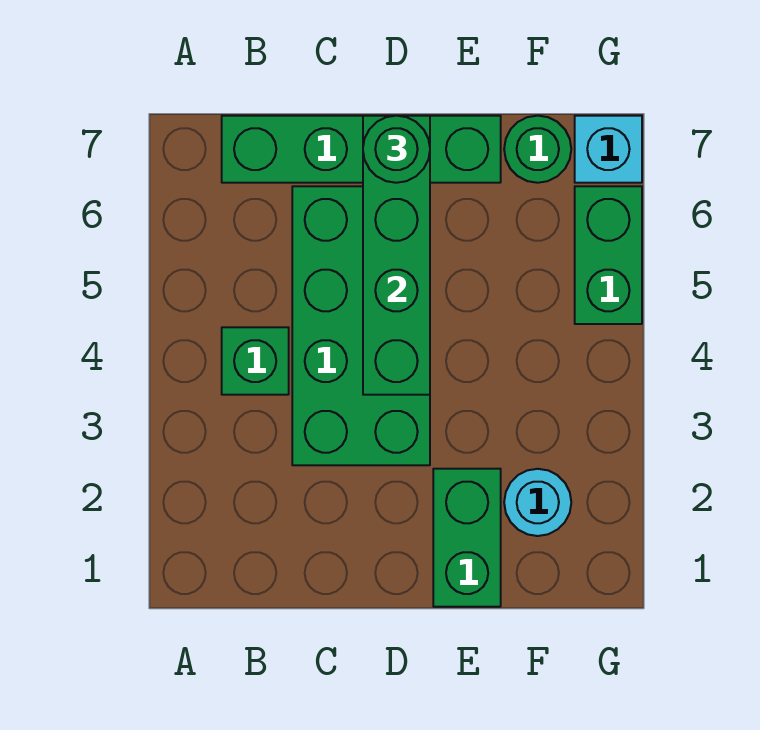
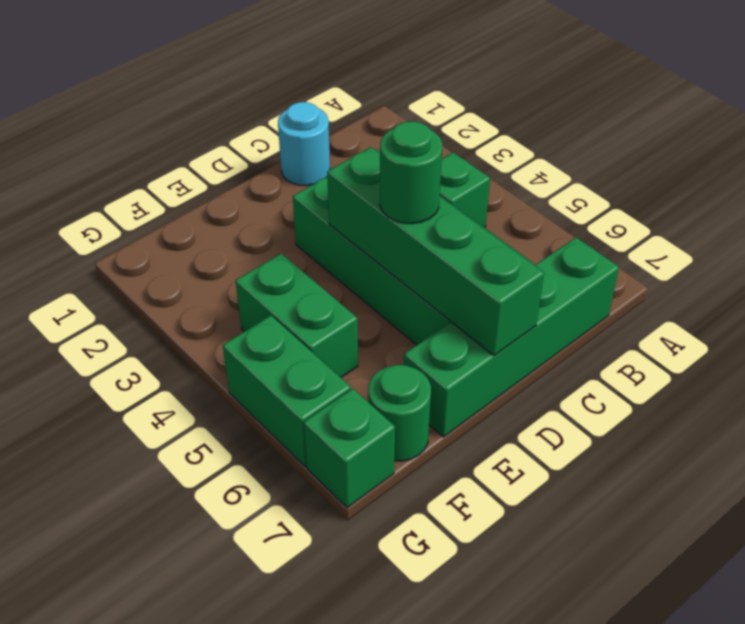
green 1x1 round brick [363,116,430,183] -> green 1x1 round brick moved to [380,121,442,223]
green 1x2 brick [433,469,501,607] -> green 1x2 brick moved to [236,254,358,377]
cyan 1x1 round brick [504,469,571,536] -> cyan 1x1 round brick moved to [278,102,330,186]
cyan 1x1 brick [575,116,642,183] -> green 1x1 brick [304,389,395,508]

